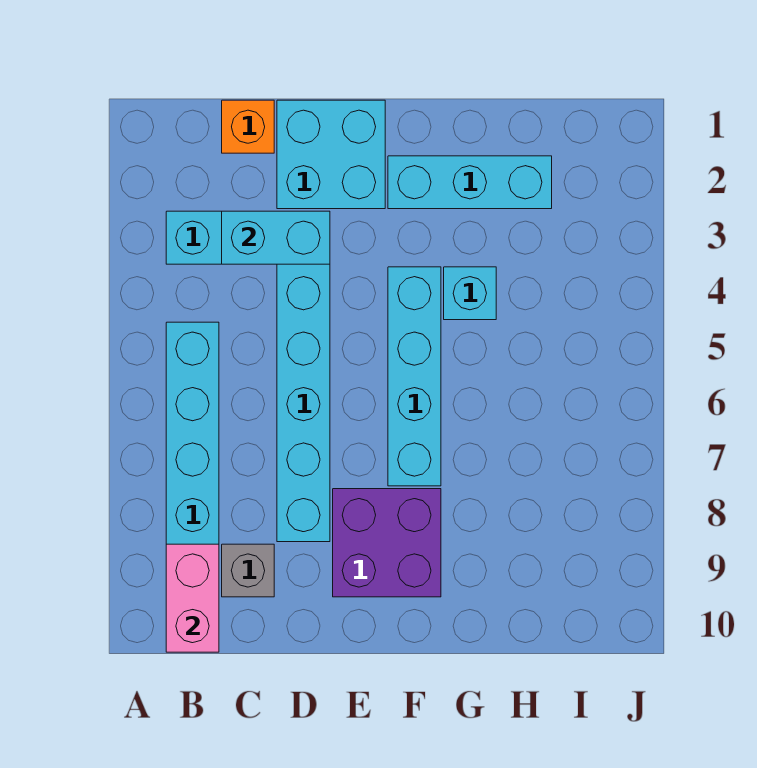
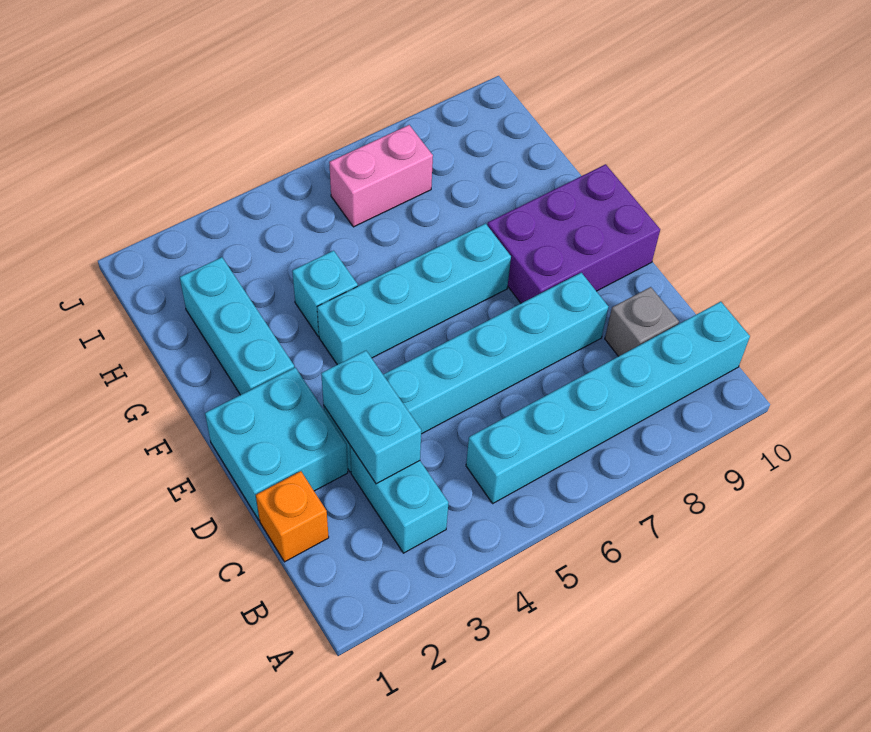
pink 1x2 brick [166,544,219,652] -> pink 1x2 brick moved to [329,125,433,227]
purple 2x2 brick [333,489,441,597] -> purple 2x3 brick [487,164,660,303]

